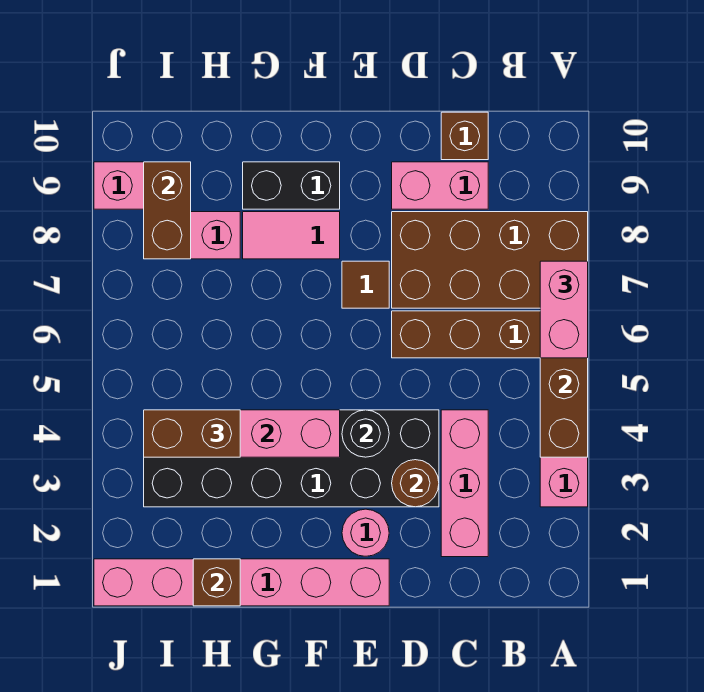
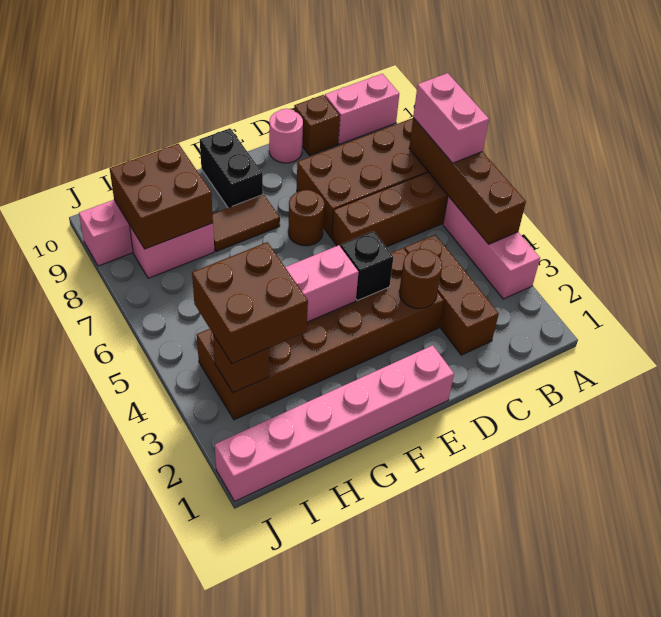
pink 1x3 brick [441,410,488,557] -> brown 1x3 brick [405,235,499,355]
pink 1x2 brick [392,162,488,209] -> pink 1x2 brick moved to [325,74,399,144]
black 2x6 brick [144,410,439,507] -> brown 2x6 brick [197,248,444,420]
pink 1x1 round brick [342,509,389,556] -> pink 1x1 round brick moved to [269,109,303,163]
black 1x1 round brick [342,410,389,457] -> black 1x1 brick [341,231,393,300]
brown 1x1 tile [342,261,389,308] -> brown 1x1 round brick [288,190,324,246]
pink 1x2 tile [243,212,340,259] -> brown 1x2 tile [213,194,280,252]
black 1x2 brick [243,162,340,209] -> black 1x2 brick turned to [200,128,263,208]
brown 1x1 brick [193,559,240,606] -> brown 1x1 brick moved to [213,335,269,393]
brown 1x2 brick [144,410,240,457] -> brown 2x2 brick [192,242,308,364]
brown 1x2 brick [144,162,191,259] -> brown 2x2 brick [110,144,213,249]

